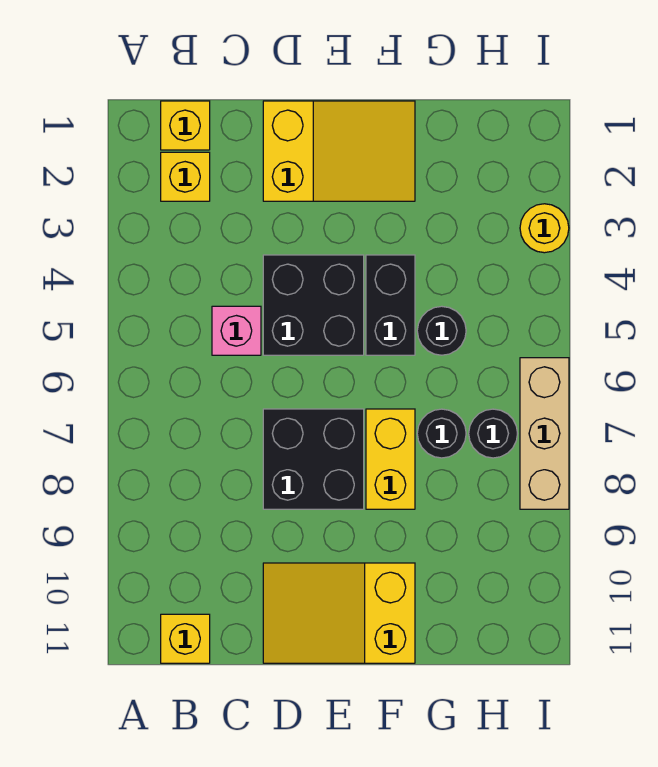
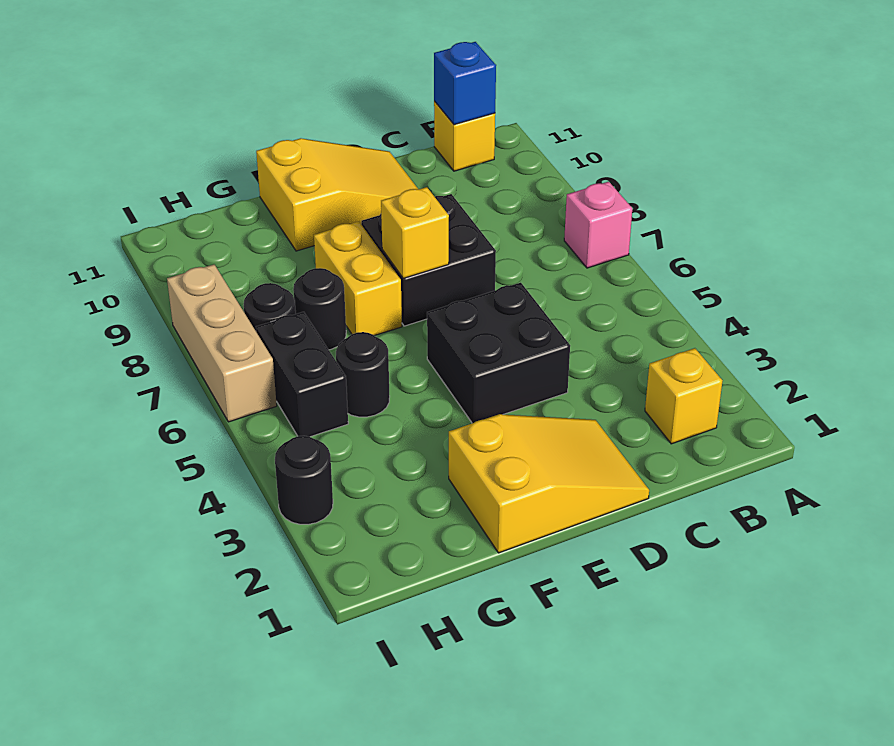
yellow 1x1 brick [161,101,210,150] -> yellow 1x1 brick moved to [381,187,449,278]
none -> blue 1x1 brick [434,42,496,125]
pink 1x1 brick [212,306,261,355] -> pink 1x1 brick moved to [564,182,632,268]
yellow 2x3 slope [263,101,415,201] -> yellow 2x3 slope turned to [449,414,649,553]
black 1x2 brick [366,255,415,355] -> black 1x2 brick moved to [256,312,348,437]
yellow 1x1 round brick [520,204,569,253] -> black 1x1 round brick [275,436,333,524]

